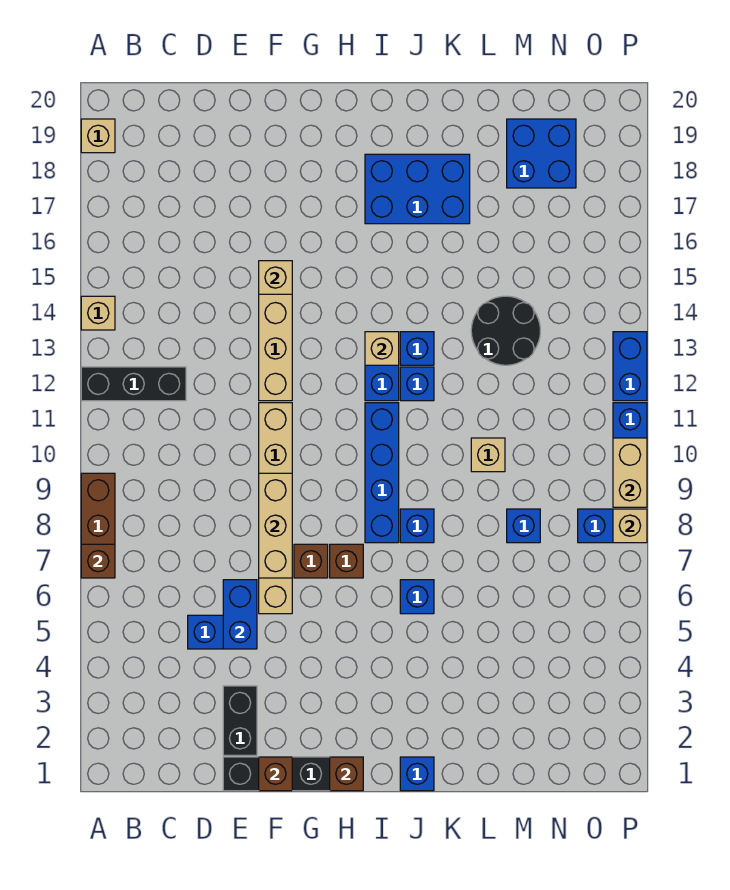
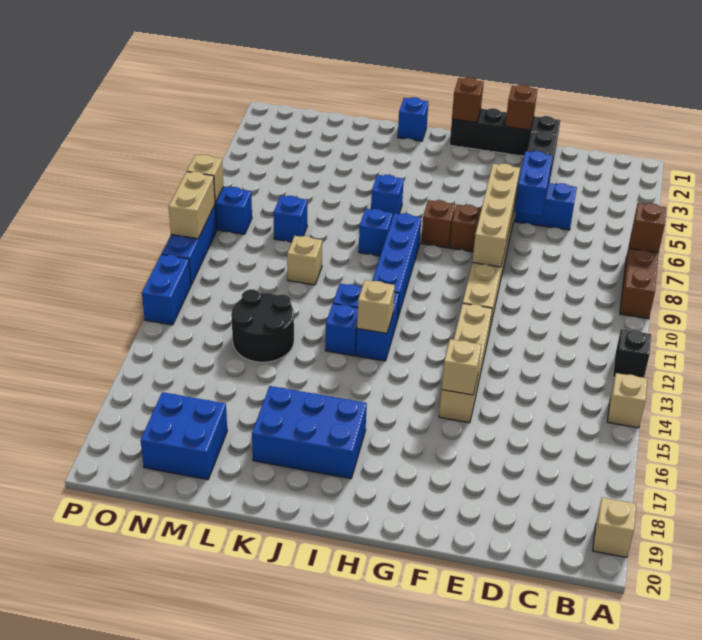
black 1x3 brick [81,367,186,401] -> black 1x1 brick [613,329,651,378]
tan 1x3 brick [259,473,292,578] -> tan 1x4 brick [472,164,520,267]

